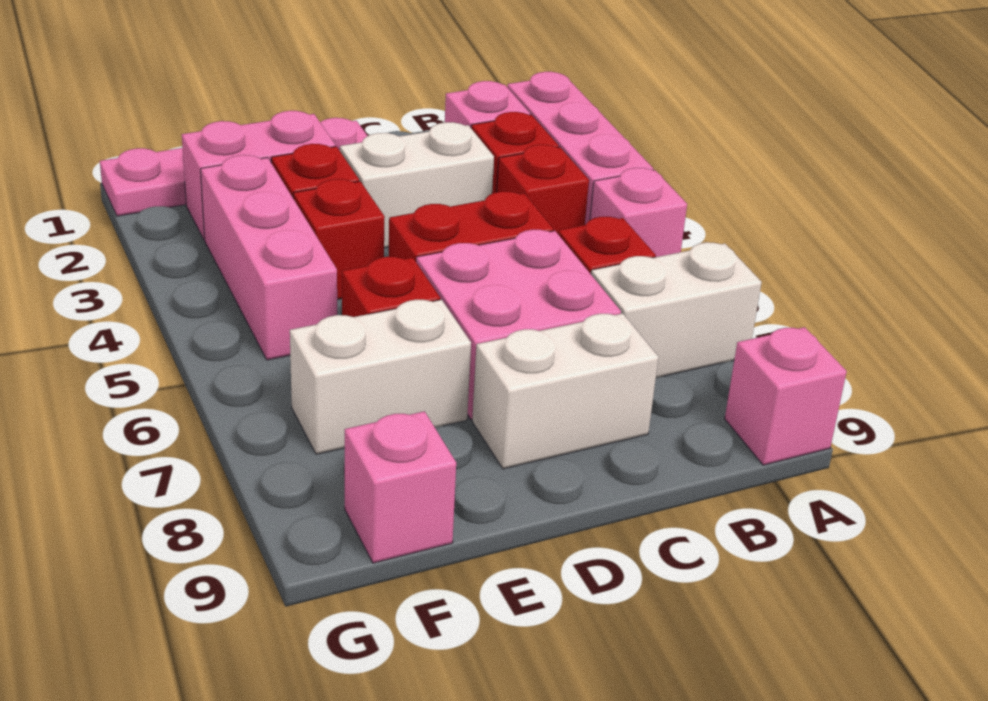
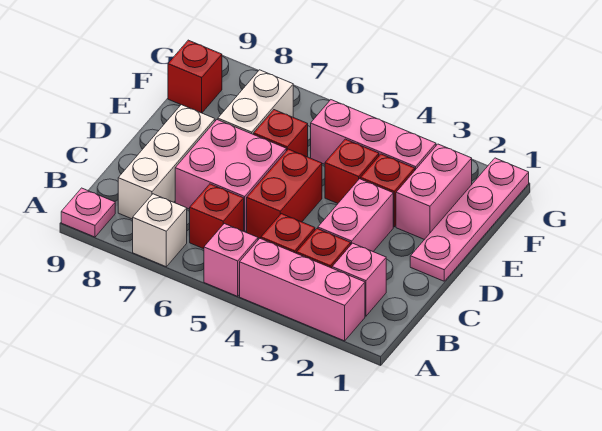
white 1x2 brick [591,242,762,378] -> white 1x1 brick [133,194,187,267]
pink 1x1 brick [725,327,847,465] -> pink 1x1 plate [61,188,115,237]
white 1x2 brick [340,122,494,248] -> pink 1x2 brick [318,179,393,251]
white 1x2 brick [472,313,658,469] -> white 1x3 brick [118,105,215,219]
pink 1x1 brick [345,411,456,563] -> red 1x1 brick [168,40,222,113]

